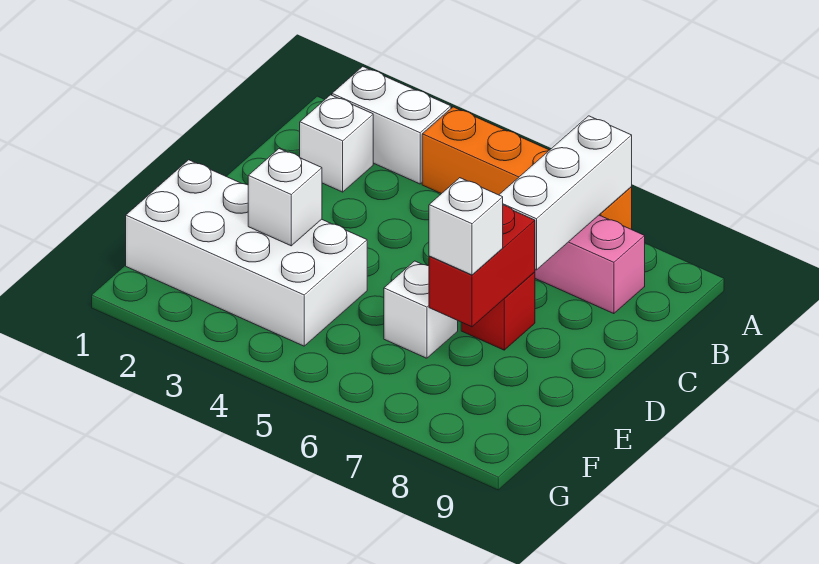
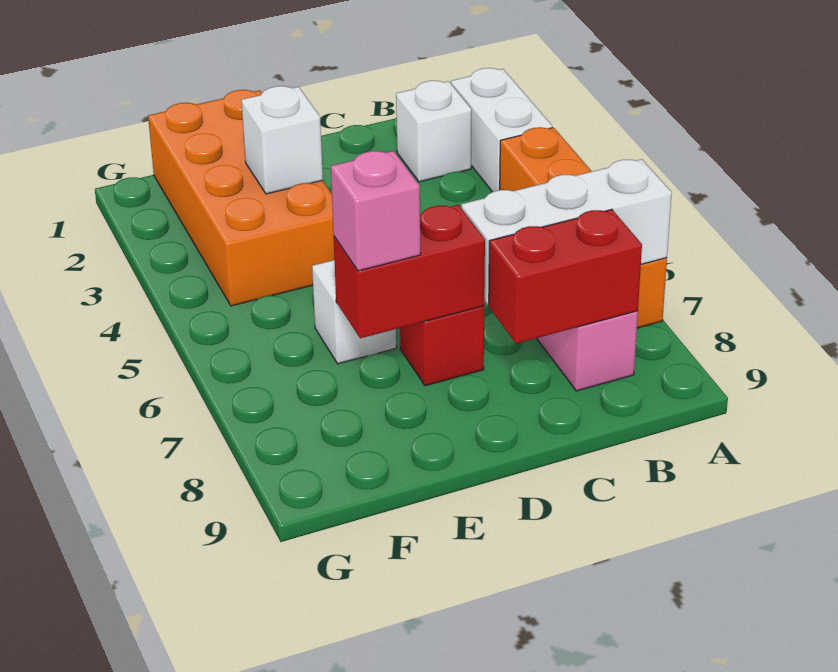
none -> red 1x2 brick [489,209,642,344]
white 2x4 brick [126,160,367,346] -> orange 2x4 brick [148,90,334,306]
white 1x1 brick [429,178,503,275] -> pink 1x1 brick [331,151,420,271]

